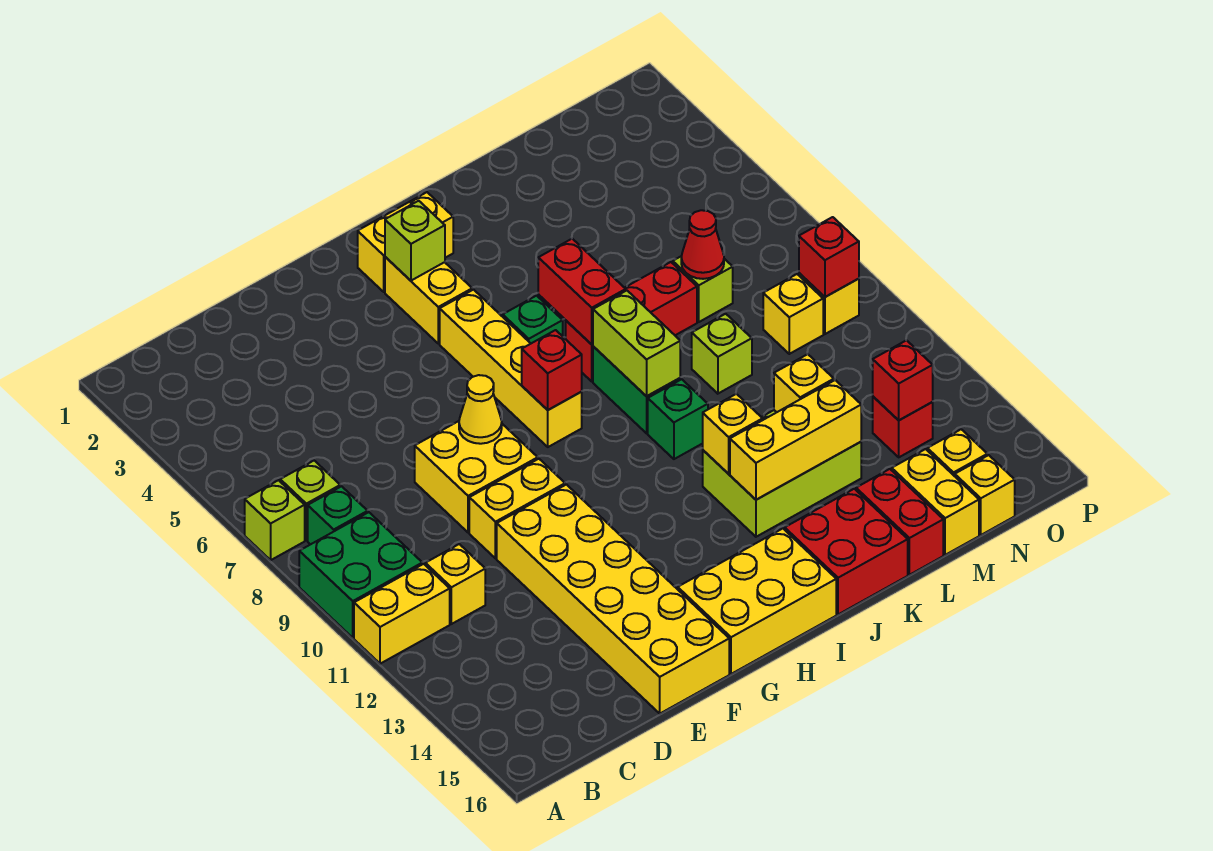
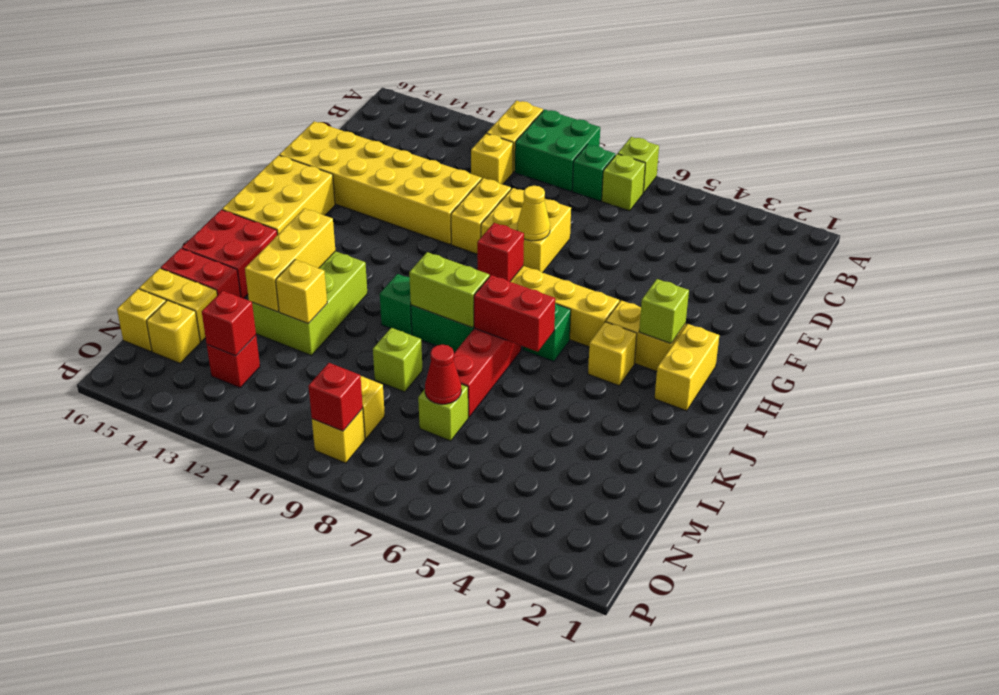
yellow 1x1 brick [703,394,763,474] -> yellow 1x1 brick moved to [588,322,637,386]

